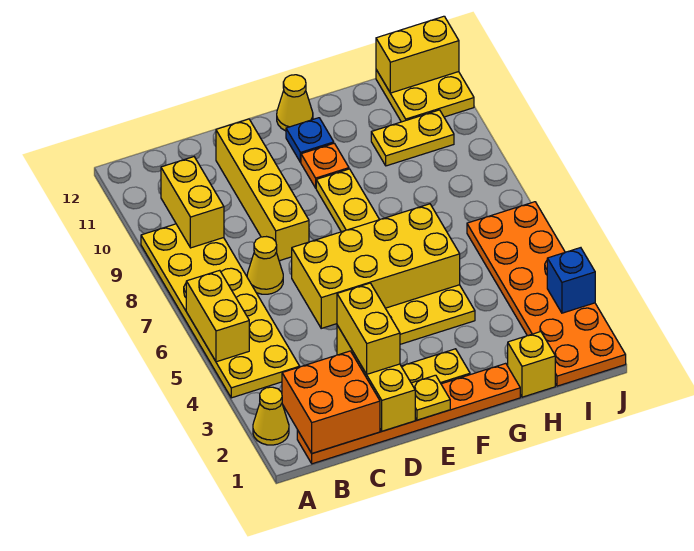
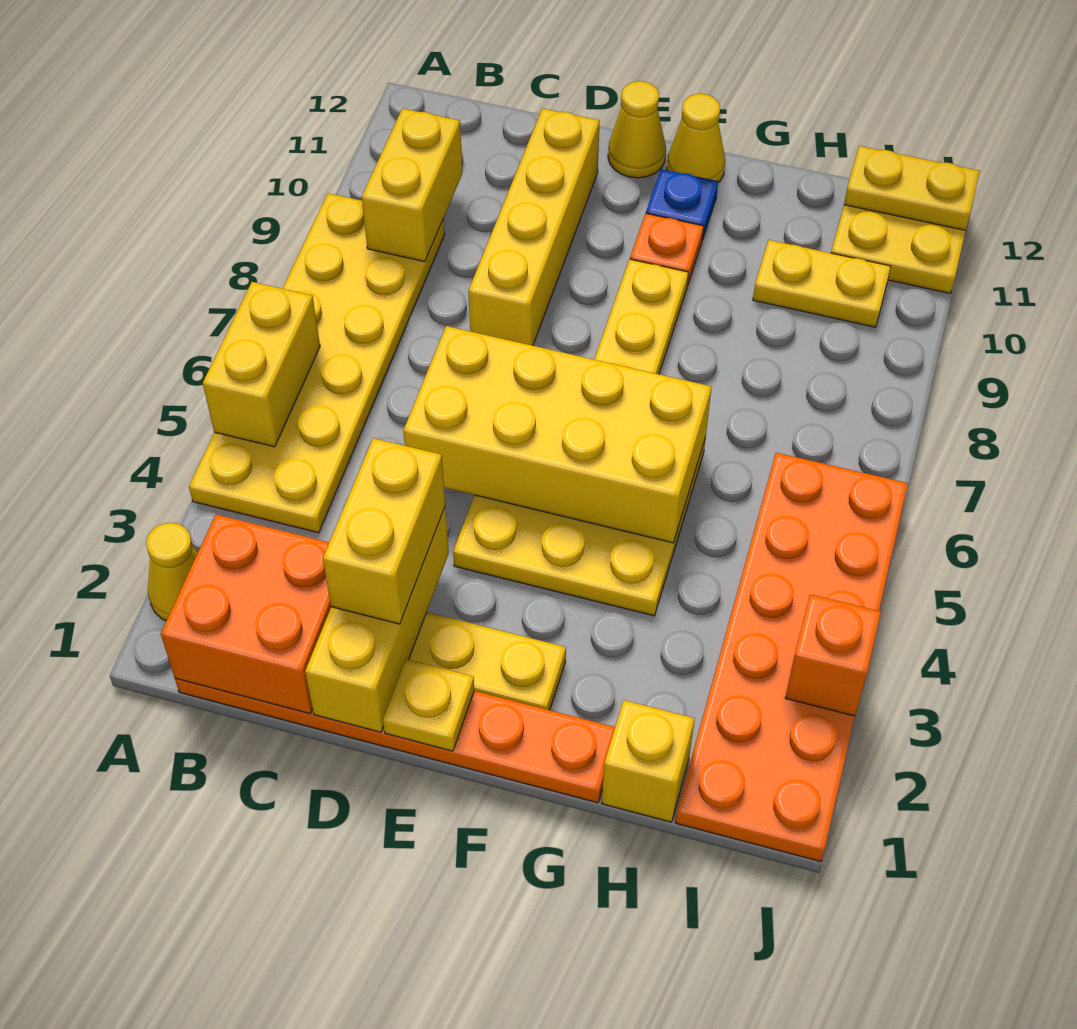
yellow 1x1 cone [247,237,283,294] -> yellow 1x1 cone moved to [608,81,666,178]
yellow 1x2 brick [376,16,459,93] -> yellow 1x2 plate [844,146,980,230]
blue 1x1 brick [547,248,595,313] -> orange 1x1 brick [786,594,881,716]

